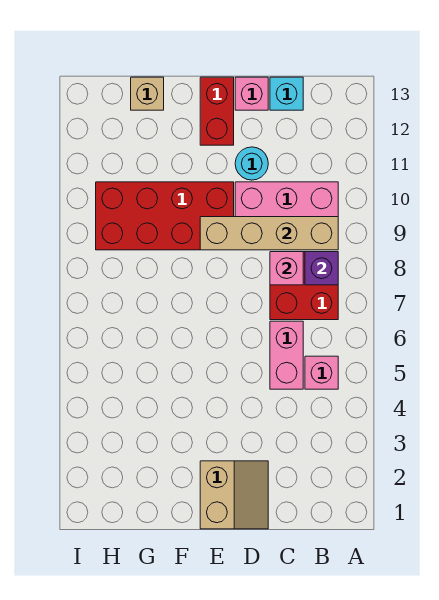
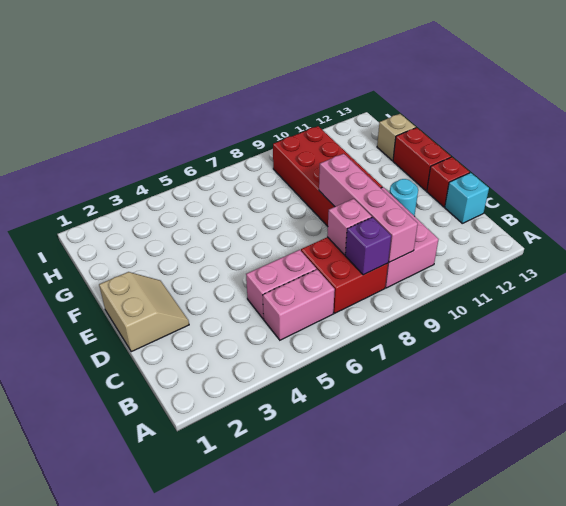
pink 1x1 brick [305,356,338,389] -> pink 1x2 brick [263,269,335,340]
tan 1x4 brick [200,217,338,250] -> pink 1x4 brick [319,154,418,262]
tan 2x2 slope [200,461,268,529] -> tan 2x2 slope turned to [99,272,189,352]
pink 1x1 brick [235,77,268,110] -> red 1x1 brick [427,157,470,207]
red 1x2 brick [200,77,234,145] -> red 1x2 brick turned to [393,128,451,191]

